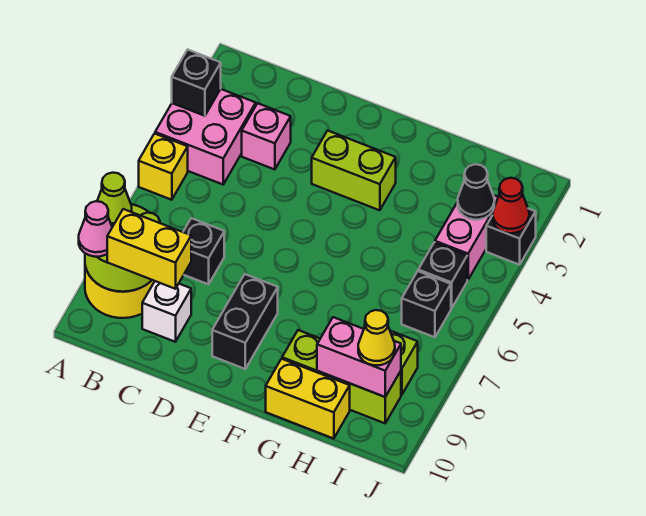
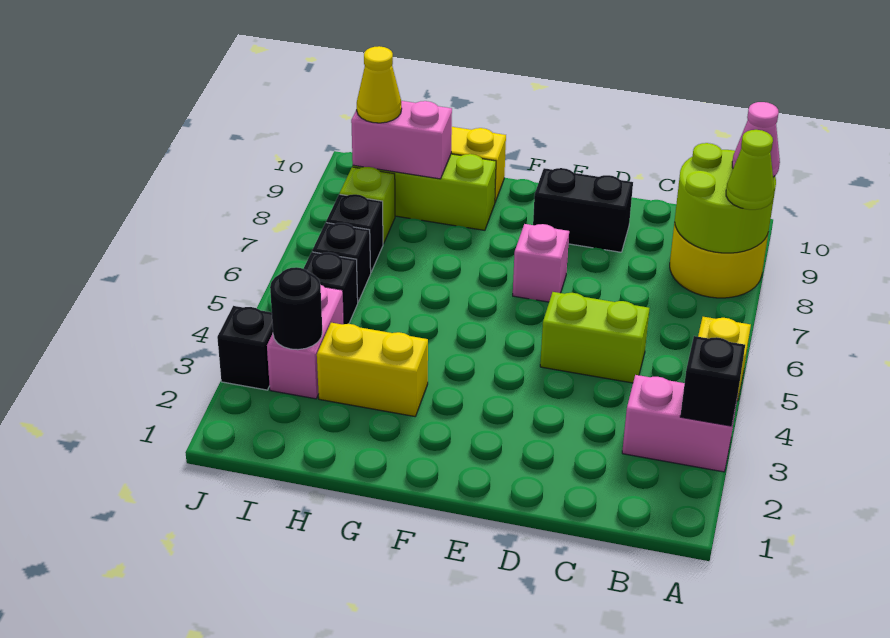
pink 2x2 brick [155,89,256,184] -> pink 1x2 brick [622,375,737,472]
yellow 1x2 brick [107,209,191,289] -> yellow 1x2 brick moved to [317,323,428,416]
pink 1x1 brick [242,103,291,170] -> pink 1x1 brick moved to [513,224,569,302]
black 1x1 brick [183,218,224,284] -> black 1x1 brick moved to [326,194,383,272]
white 1x1 brick [142,281,191,342] -> none
lime 1x2 brick [312,131,396,210] -> lime 1x2 brick moved to [540,292,649,383]
black 1x2 brick [212,274,278,369] -> black 1x2 brick turned to [533,168,633,252]
black 1x1 cone [458,164,494,220] -> black 1x1 round brick [270,267,322,350]
red 1x1 cone [493,178,529,233] -> none

